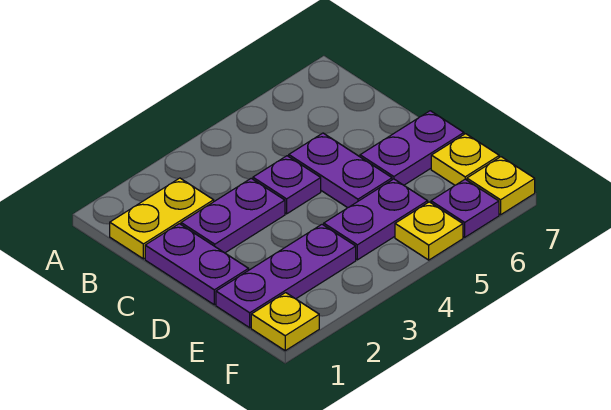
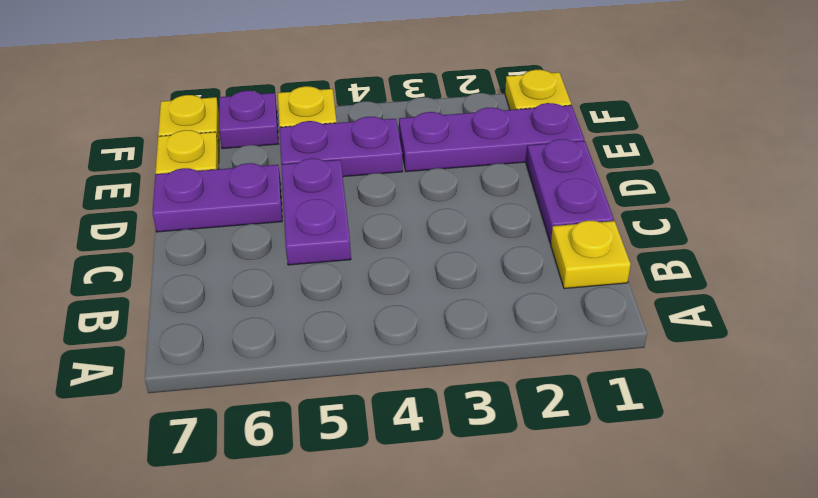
yellow 1x2 plate [110,178,214,259] -> yellow 1x1 plate [551,221,631,289]
purple 1x2 plate [181,178,285,253] -> none
purple 1x1 plate [253,156,321,214] -> none

